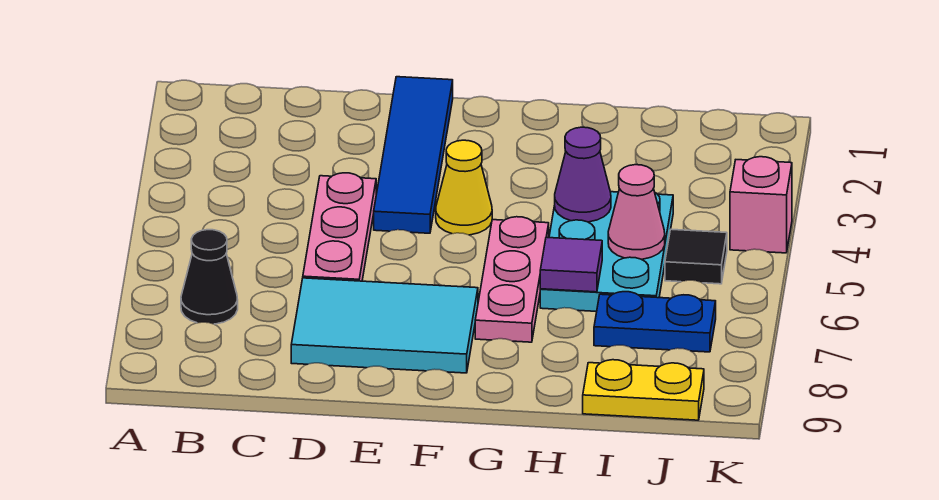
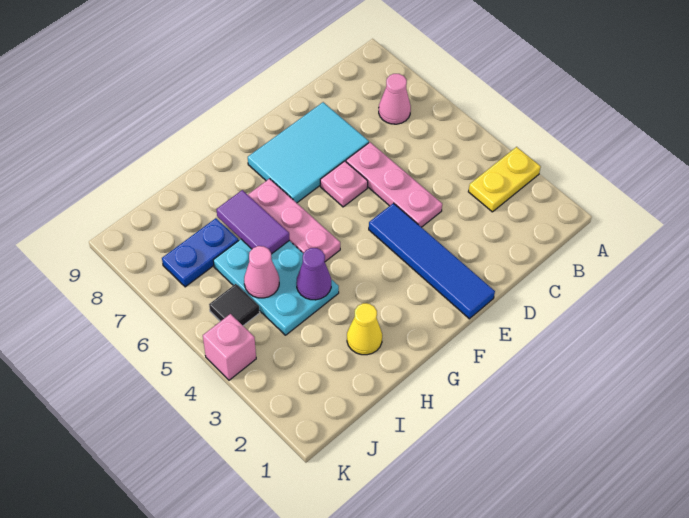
black 1x1 cone [181,230,238,324] -> pink 1x1 cone [379,74,411,124]
none -> pink 1x1 plate [320,161,368,207]
yellow 1x1 cone [436,140,492,235] -> yellow 1x1 cone moved to [347,303,382,355]
purple 1x1 tile [540,237,602,292] -> purple 1x2 tile [216,190,289,254]
yellow 1x2 plate [583,360,704,420] -> yellow 1x2 plate moved to [468,147,541,212]

